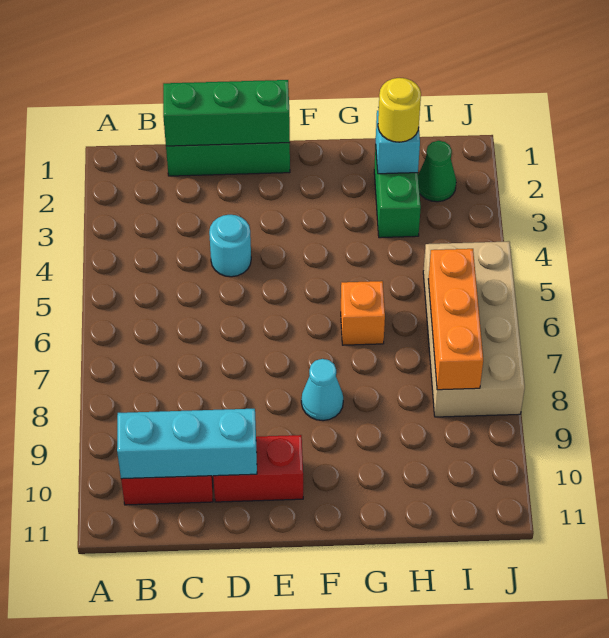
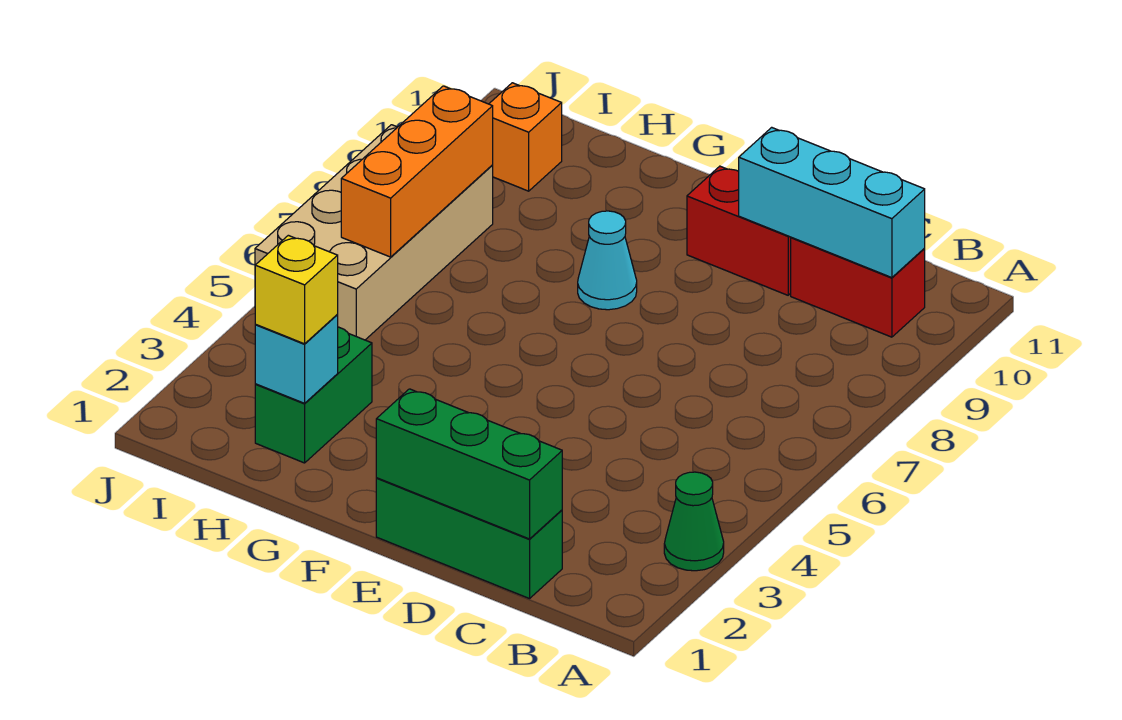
cyan 1x1 round brick [209,215,251,277] -> none
orange 1x1 brick [341,281,385,345] -> orange 1x1 brick moved to [489,83,562,191]
yellow 1x1 round brick [378,78,421,142] -> yellow 1x1 brick [255,235,338,344]
green 1x1 cone [418,141,456,202] -> green 1x1 cone moved to [664,472,724,571]

